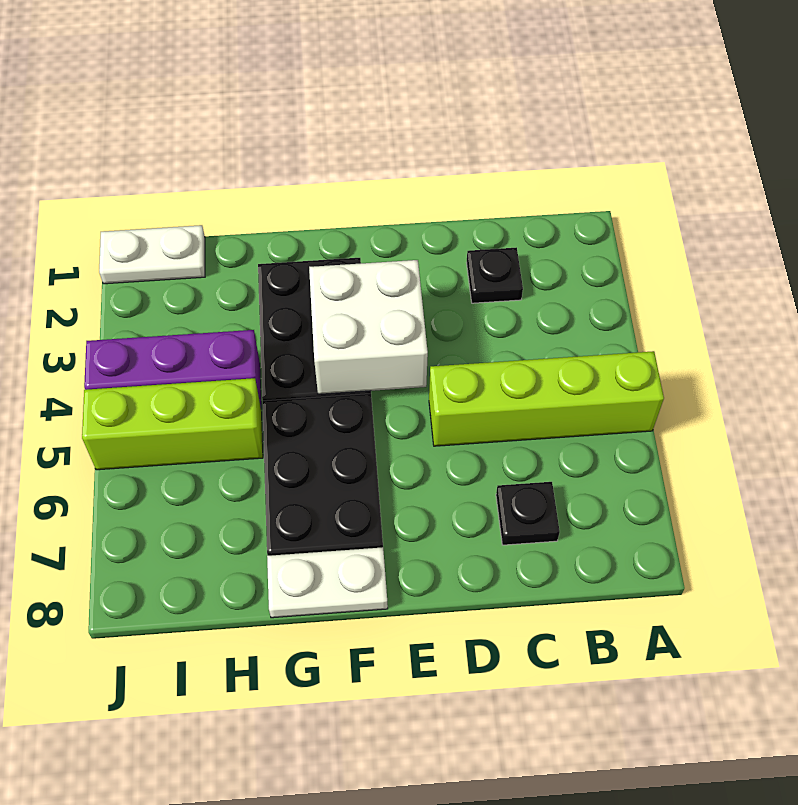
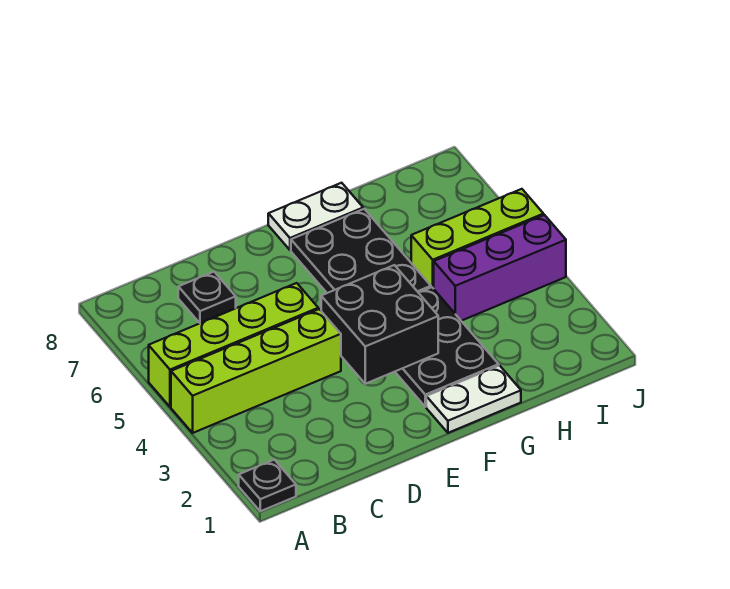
none -> lime 1x4 brick [171,309,341,433]
black 1x1 plate [467,247,523,303] -> black 1x1 plate moved to [239,460,296,511]
white 2x2 brick [309,260,428,394] -> black 2x2 brick [321,265,438,384]
white 1x2 plate [99,225,205,284] -> white 1x2 plate moved to [426,366,521,433]

